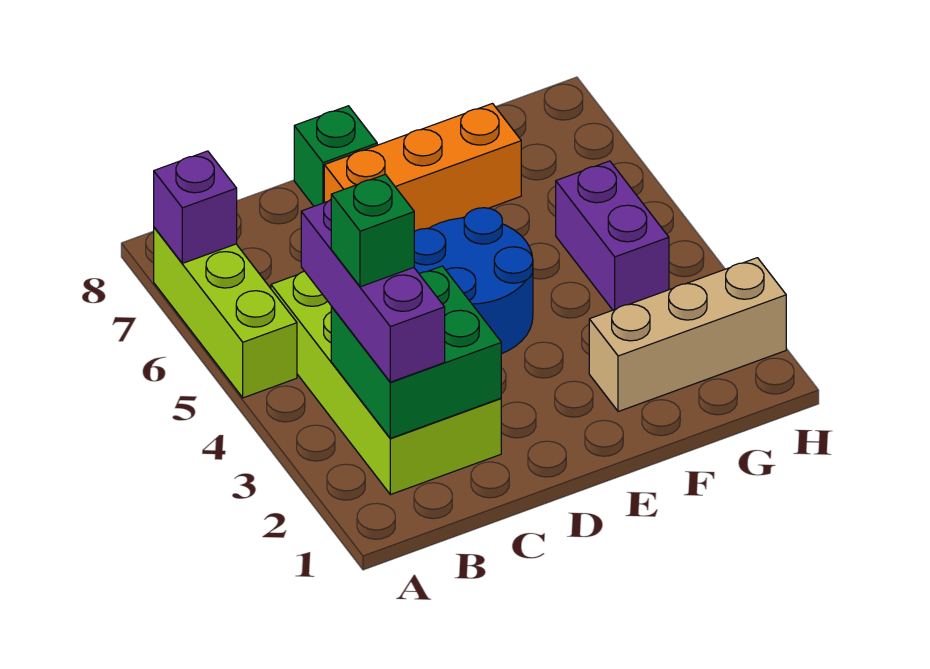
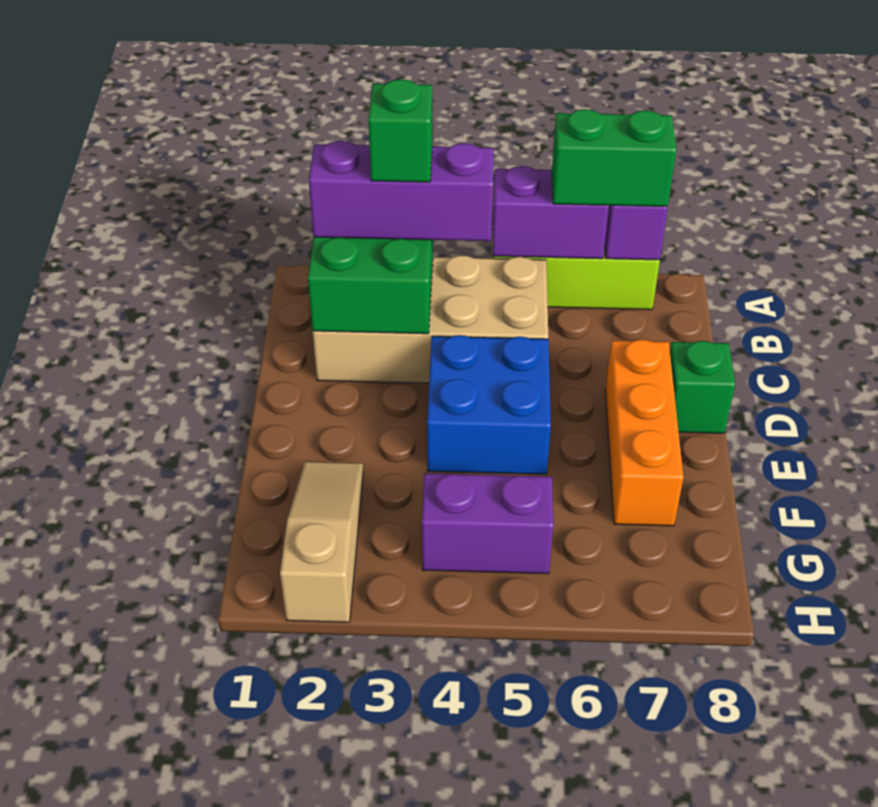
none -> purple 1x2 brick [492,166,609,259]
none -> green 1x2 brick [552,109,676,206]
lime 2x4 brick [271,271,501,495] -> tan 2x4 brick [313,255,548,383]
blue 2x2 round brick [414,208,533,354] -> blue 2x2 brick [427,335,551,474]
tan 1x3 brick [589,258,786,412] -> tan 1x3 slope [280,462,363,622]

